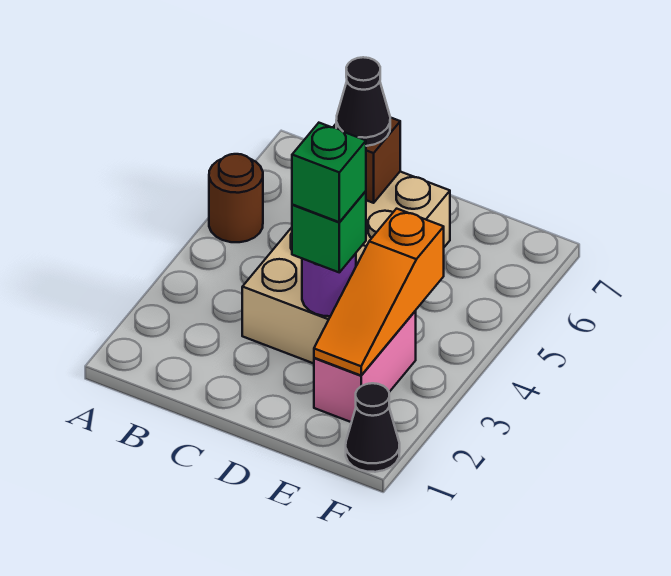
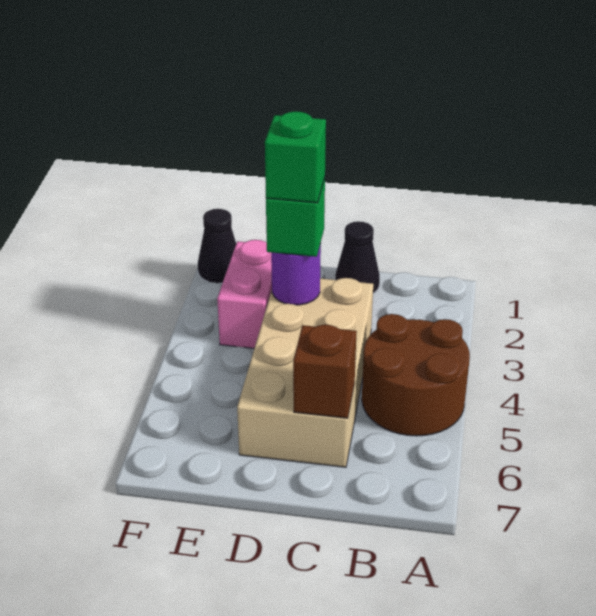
brown 1x1 round brick [209,154,263,242] -> brown 2x2 round brick [362,314,470,436]
black 1x1 cone [336,57,390,146] -> black 1x1 cone moved to [335,221,380,293]
orange 1x3 slope [314,209,444,375] -> none

